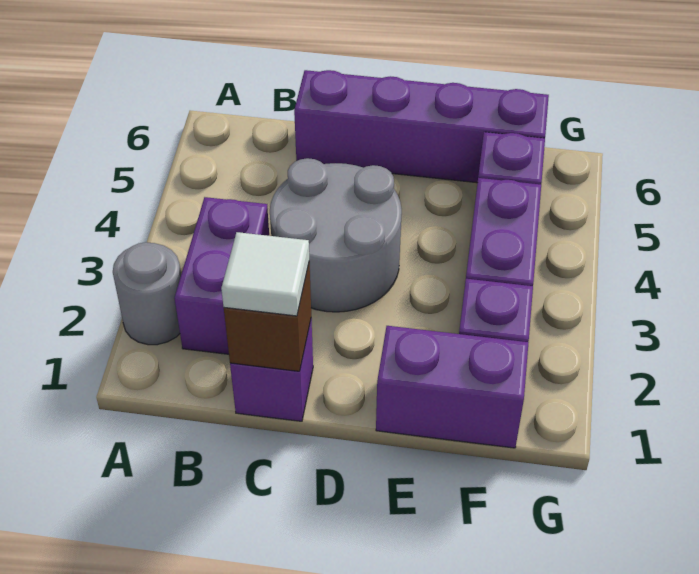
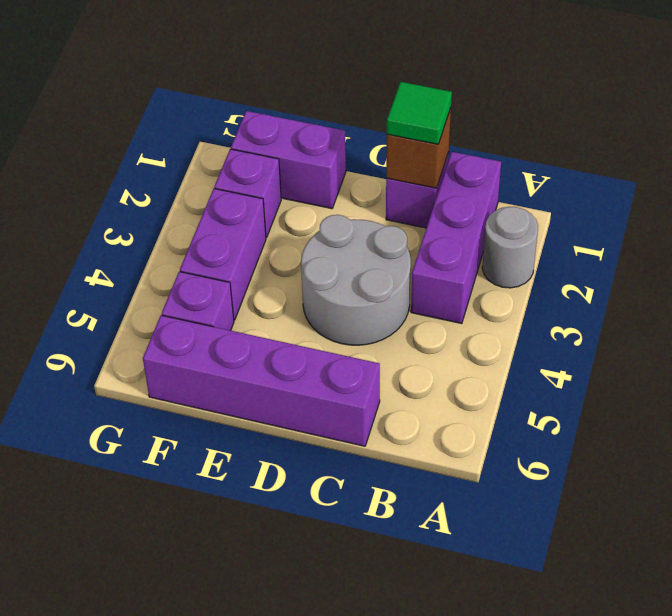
purple 1x2 brick [175,197,269,354] -> purple 1x3 brick [411,152,501,324]
white 1x1 tile [221,232,309,316] -> green 1x1 tile [387,82,452,144]

